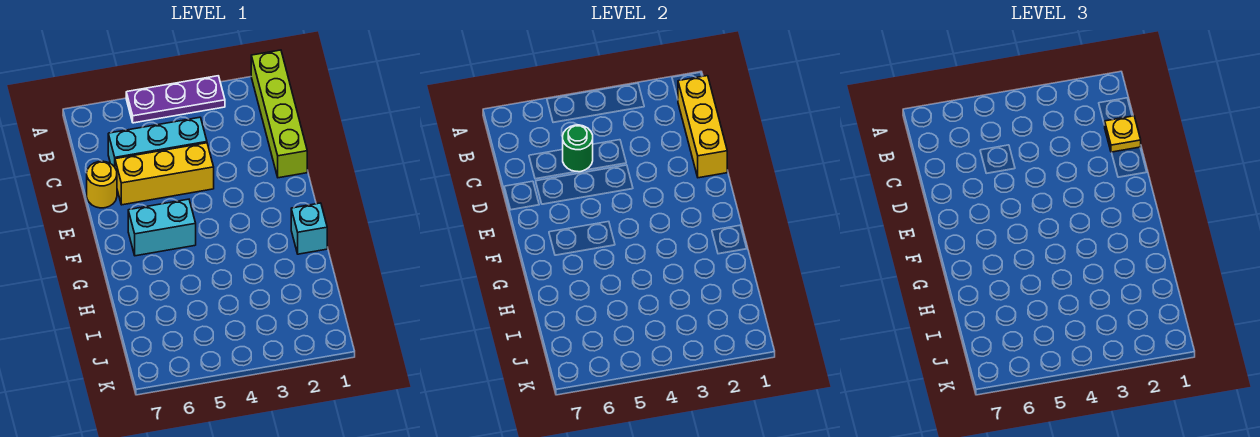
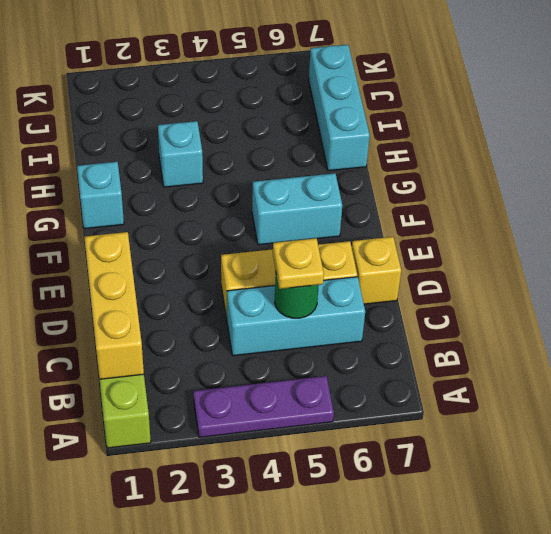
yellow 1x1 plate [1105,116,1141,152] -> yellow 1x1 plate moved to [273,238,324,289]
yellow 1x1 round brick [87,161,117,208] -> yellow 1x1 brick [352,237,401,304]
none -> cyan 1x1 brick [158,121,203,187]
none -> cyan 1x3 brick [309,45,370,171]

